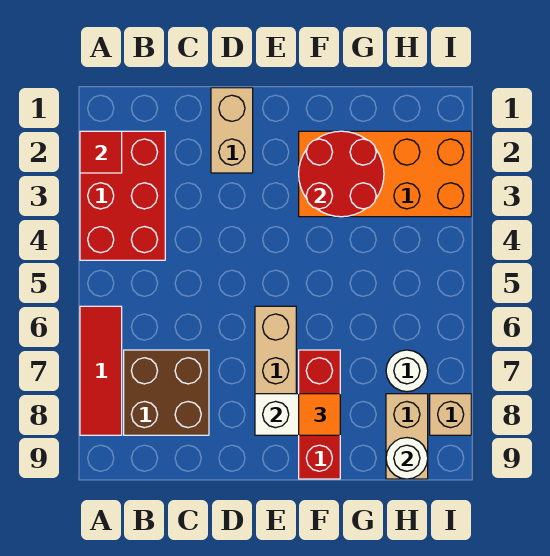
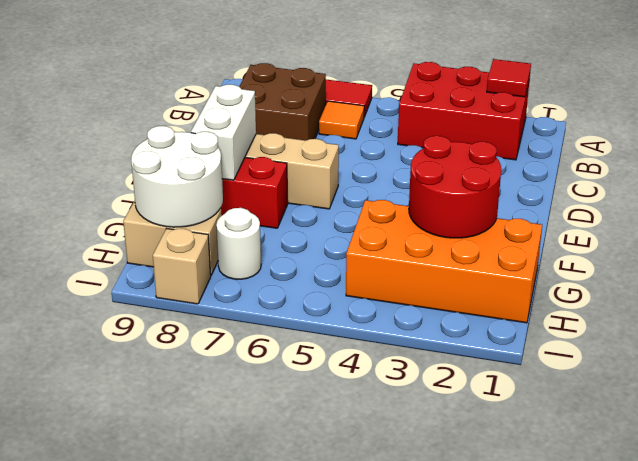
tan 1x2 brick [211,88,253,173] -> none
orange 2x4 brick [299,131,471,217] -> orange 2x4 brick turned to [346,200,542,323]
orange 1x1 tile [299,394,340,435] -> orange 1x1 tile moved to [319,101,364,139]
white 1x1 round brick [386,438,428,479] -> white 2x2 round brick [131,126,223,227]

